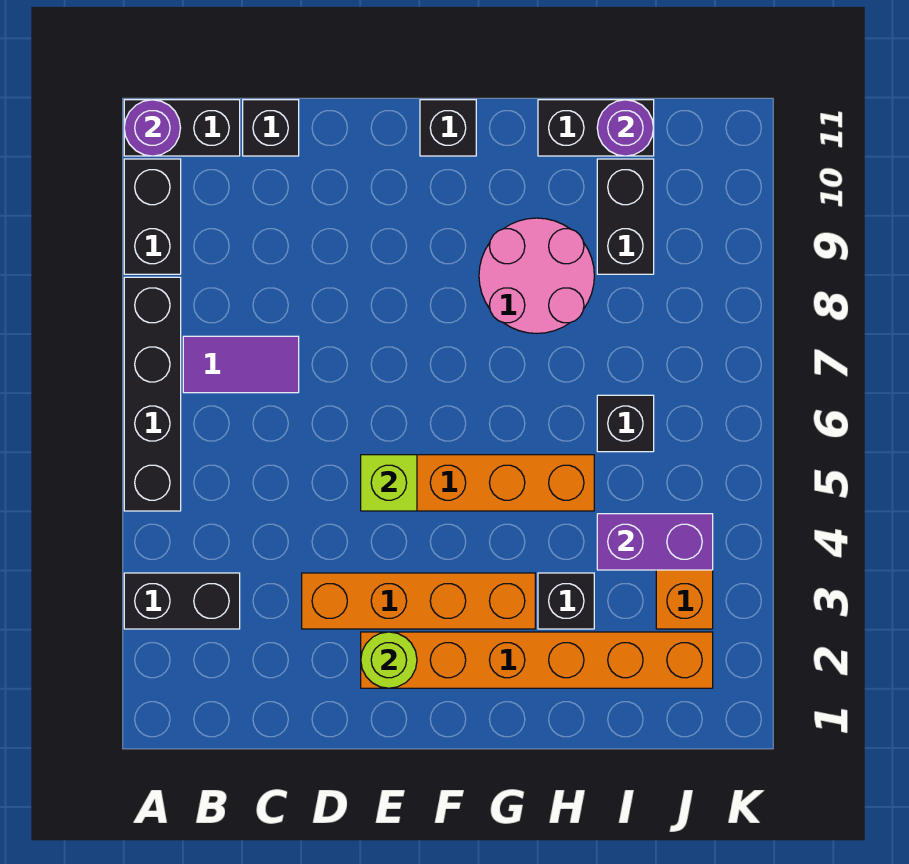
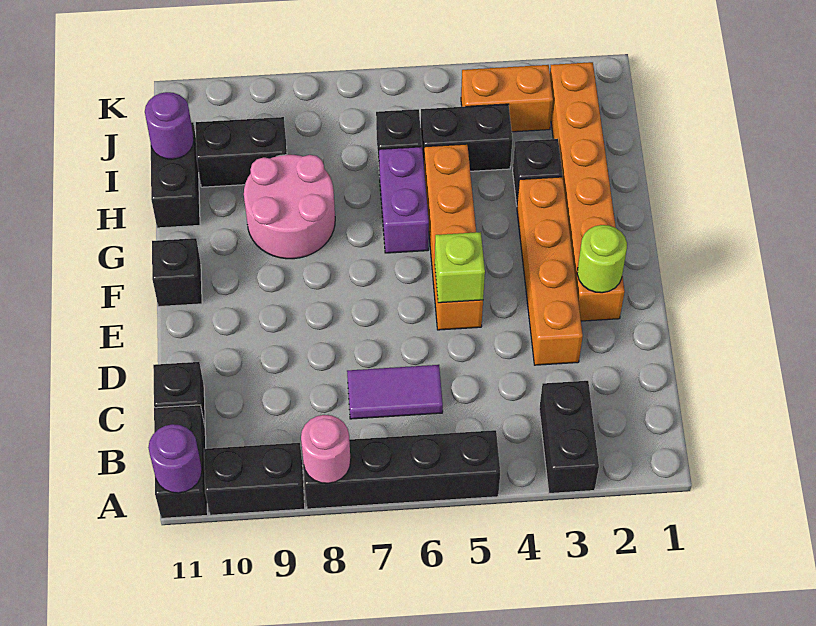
none -> pink 1x1 round brick [301,415,351,483]
purple 1x2 tile [183,336,299,393] -> purple 1x2 tile turned to [347,365,443,419]
none -> black 1x2 brick [421,104,513,171]
purple 1x2 brick [597,514,713,570] -> purple 1x2 brick moved to [379,147,429,253]

